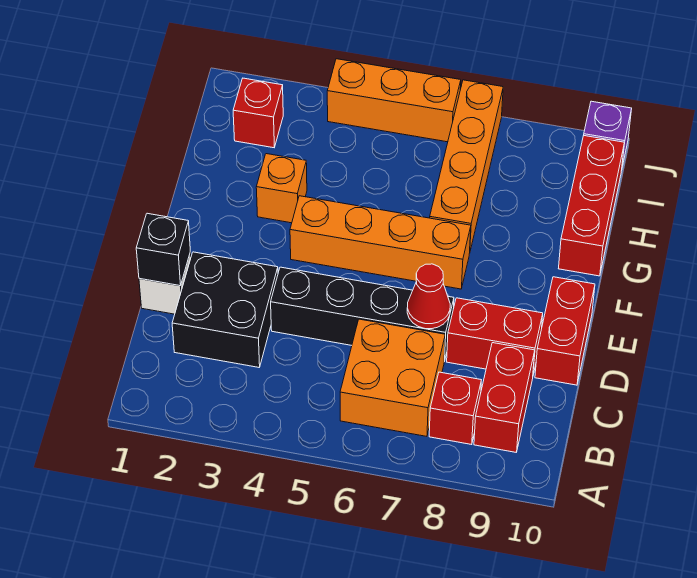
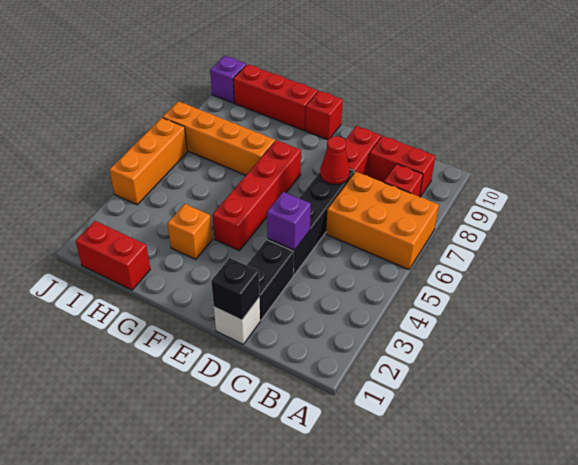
orange 2x2 brick [340,319,445,436] -> orange 2x3 brick [326,172,439,270]
black 2x2 brick [172,252,278,367] -> black 1x2 brick [247,240,294,320]
none -> purple 1x1 brick [267,192,311,250]
red 1x2 brick [535,277,595,385] -> red 1x2 brick moved to [76,221,150,290]
orange 1x4 brick [290,196,471,289] -> red 1x4 brick [212,140,301,251]
red 1x1 brick [233,78,283,148] -> red 1x1 brick moved to [305,91,343,140]

